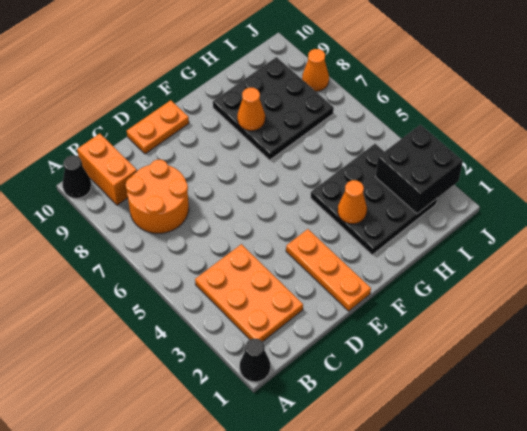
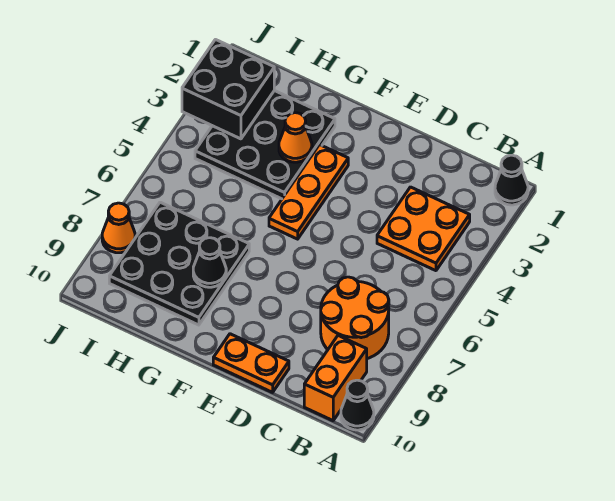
orange 2x3 plate [195,244,303,342] -> orange 2x2 plate [377,187,470,271]
orange 1x3 plate [286,229,371,311] -> orange 1x3 plate moved to [269,145,348,239]
orange 1x1 cone [237,88,265,131] -> black 1x1 cone [193,238,226,287]

